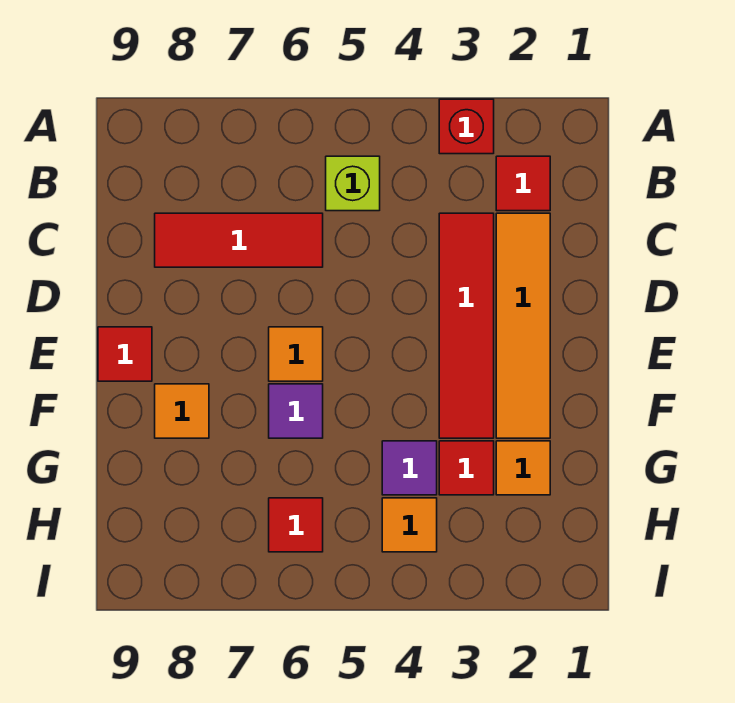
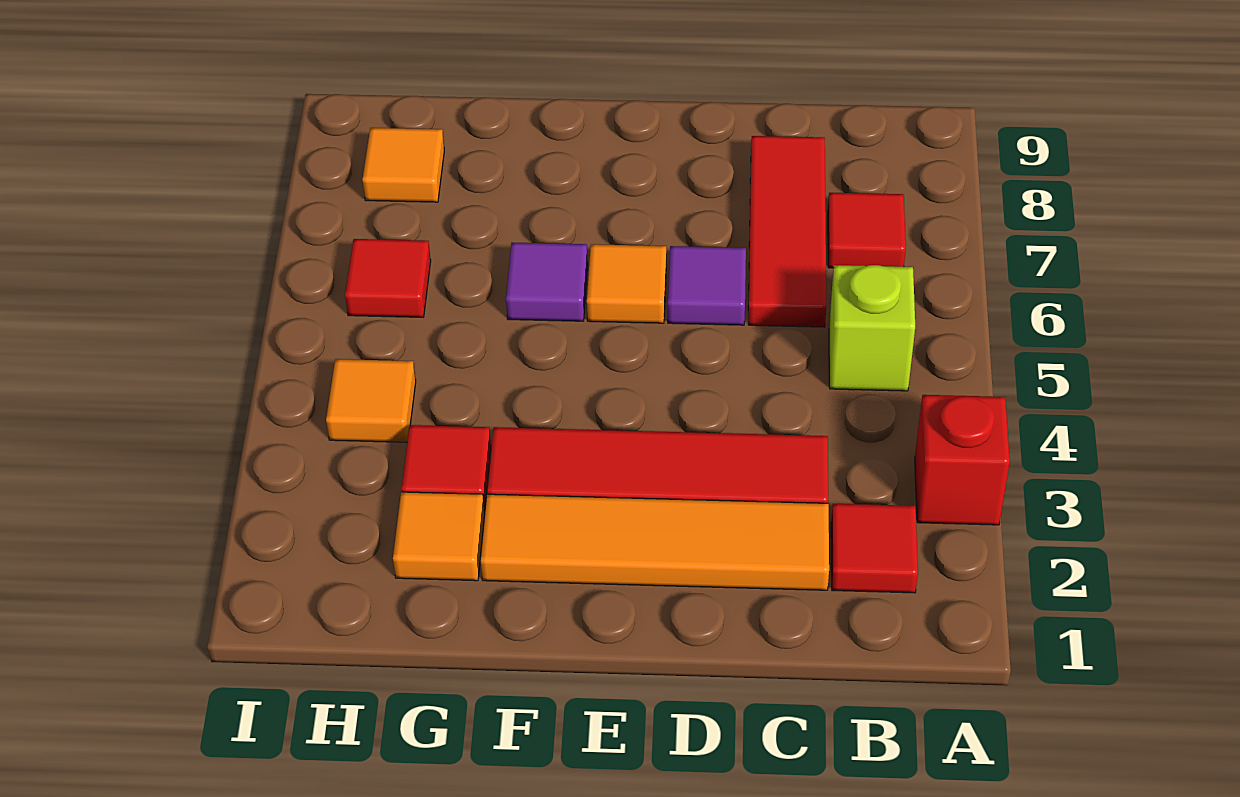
red 1x1 tile [98,327,152,381] -> red 1x1 tile moved to [828,193,906,268]
orange 1x1 tile [155,384,209,438] -> orange 1x1 tile moved to [362,128,444,202]
purple 1x1 tile [382,441,437,495] -> purple 1x1 tile moved to [668,246,746,325]

